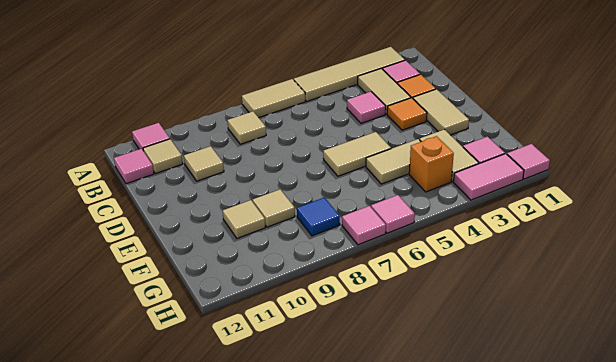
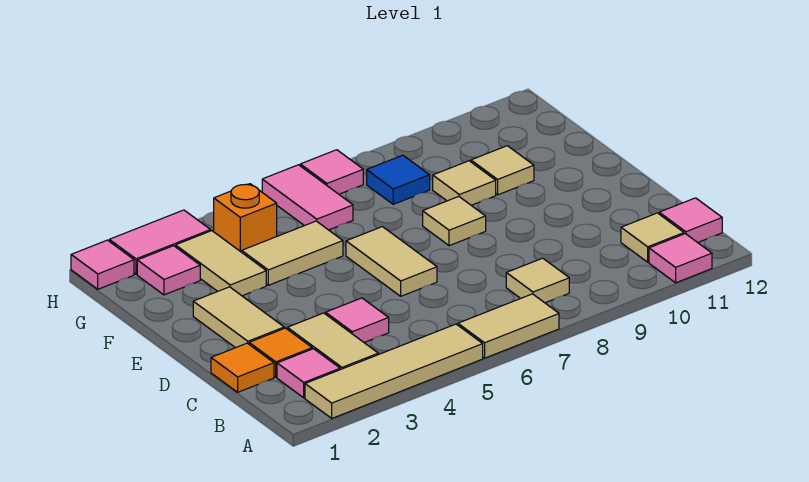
tan 1x1 tile [184,146,224,181] -> tan 1x1 tile moved to [423,197,486,246]
orange 1x1 tile [387,98,427,130] -> orange 1x1 tile moved to [211,343,274,392]
tan 1x2 tile [323,132,391,176] -> tan 1x2 tile turned to [346,227,437,296]
pink 1x1 tile [371,195,415,233] -> pink 1x2 tile [262,165,353,230]

